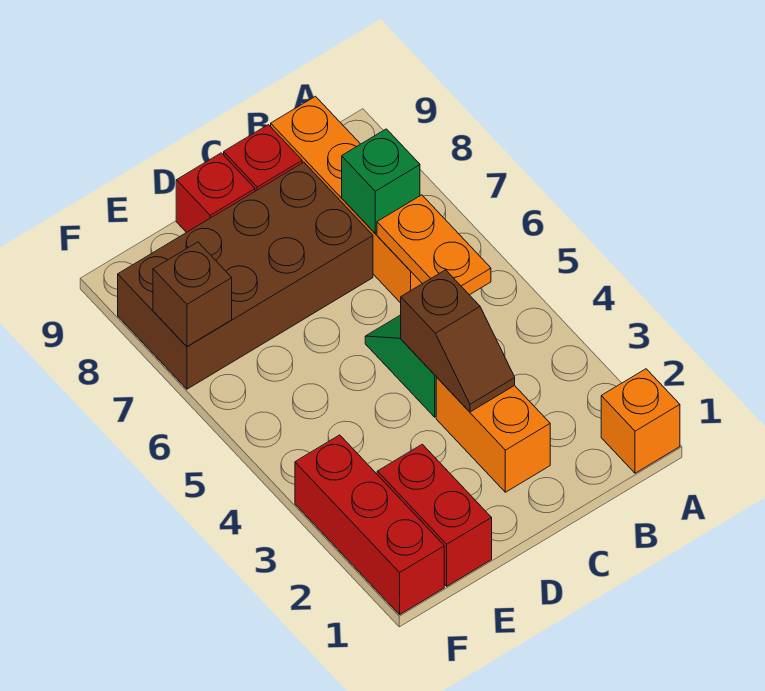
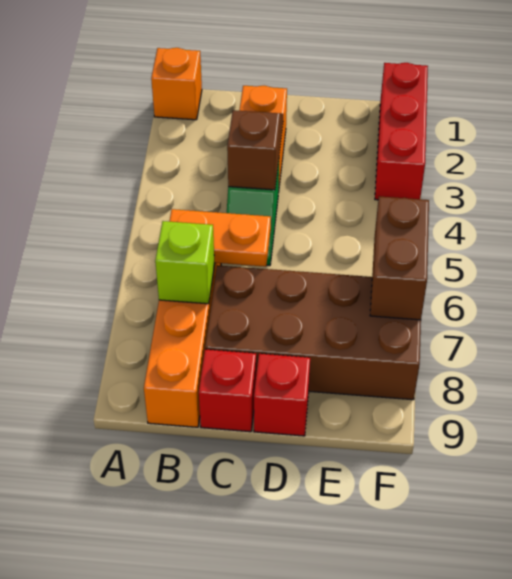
orange 1x2 plate [377,195,491,295] -> orange 1x2 plate turned to [169,209,271,267]
green 1x1 brick [342,129,420,233] -> lime 1x1 brick [155,221,215,304]
red 1x2 brick [377,444,492,586] -> none
brown 1x1 brick [153,242,232,346] -> brown 1x2 brick [370,196,429,320]

